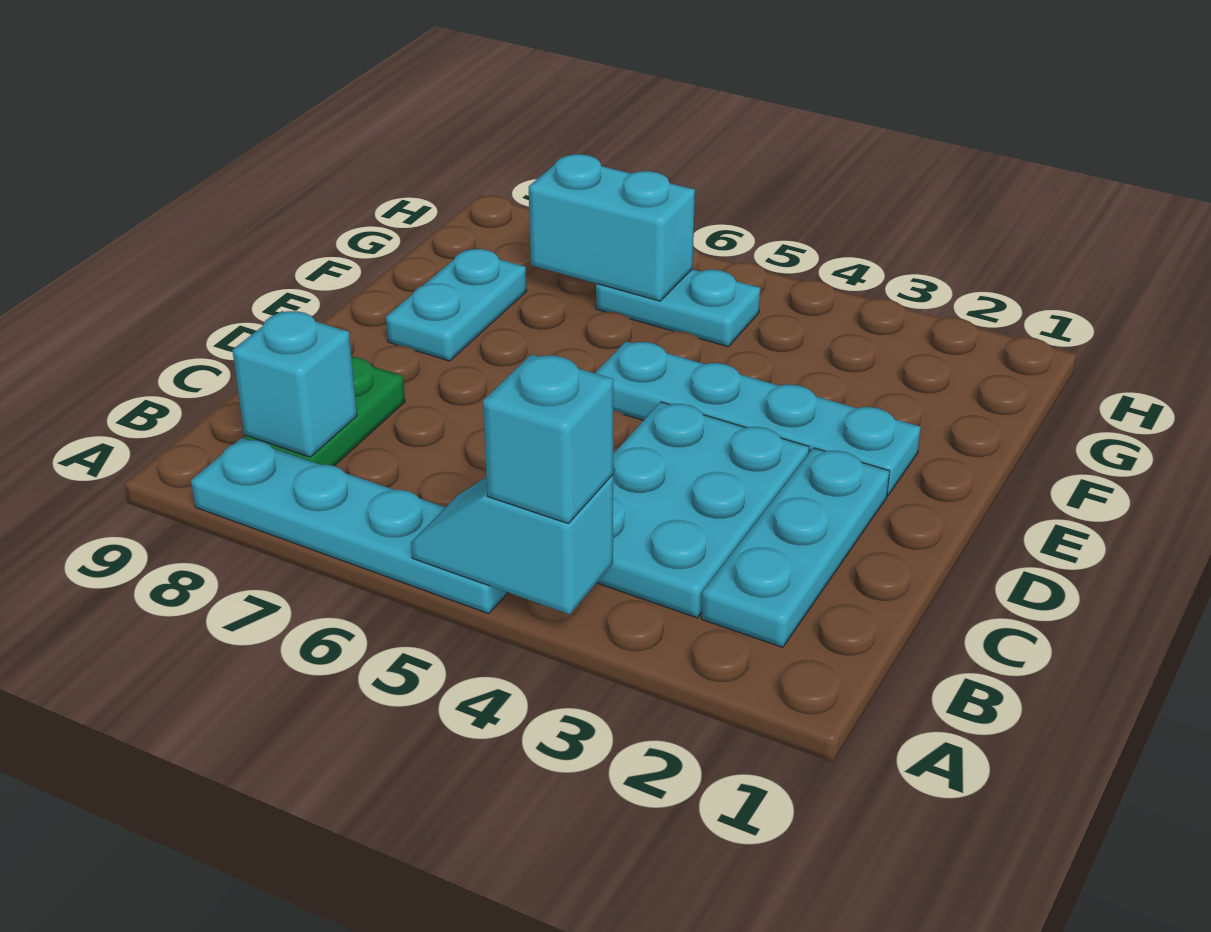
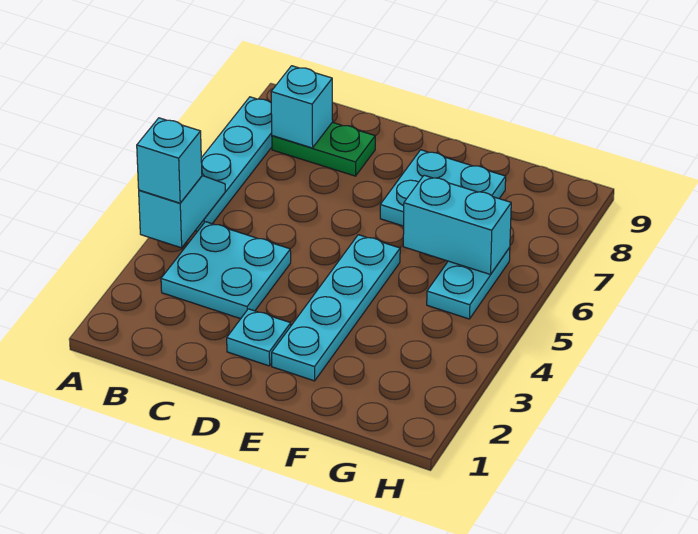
cyan 1x3 plate [701,448,890,647] -> cyan 1x1 plate [227,309,291,366]
cyan 2x3 plate [597,402,809,618] -> cyan 2x2 plate [161,222,291,319]
cyan 1x2 plate [386,249,526,361] -> cyan 2x2 plate [380,150,506,226]
cyan 1x2 brick [529,154,695,301] -> cyan 1x2 brick turned to [403,175,511,275]

